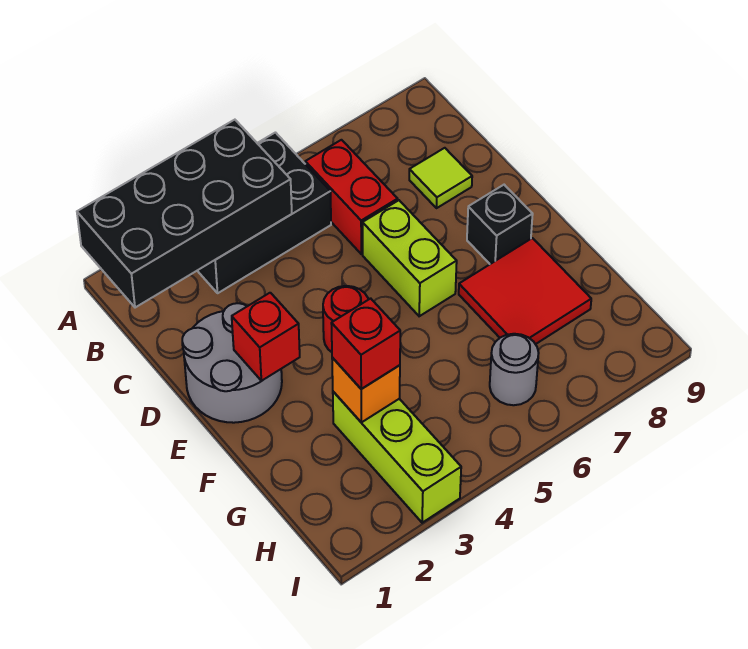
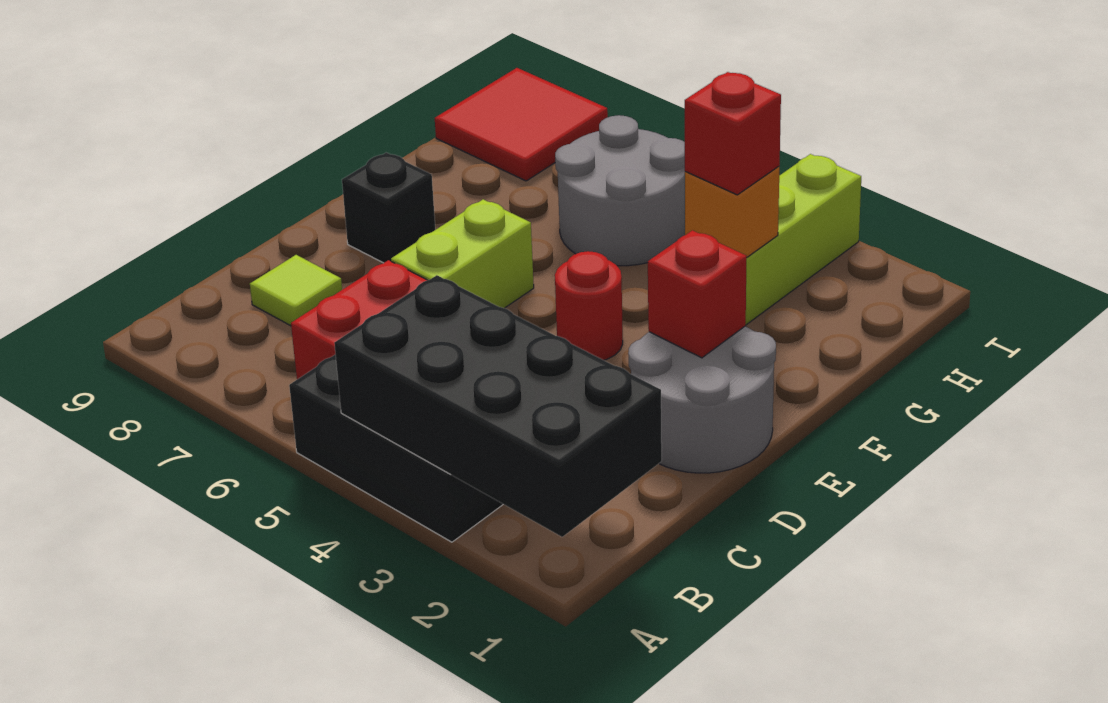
red 2x2 tile [459,238,591,344] -> red 2x2 tile moved to [435,68,608,181]
grey 1x1 round brick [490,334,539,405] -> grey 2x2 round brick [555,115,685,266]

